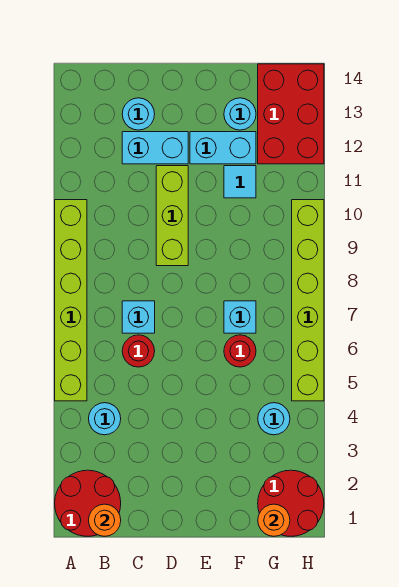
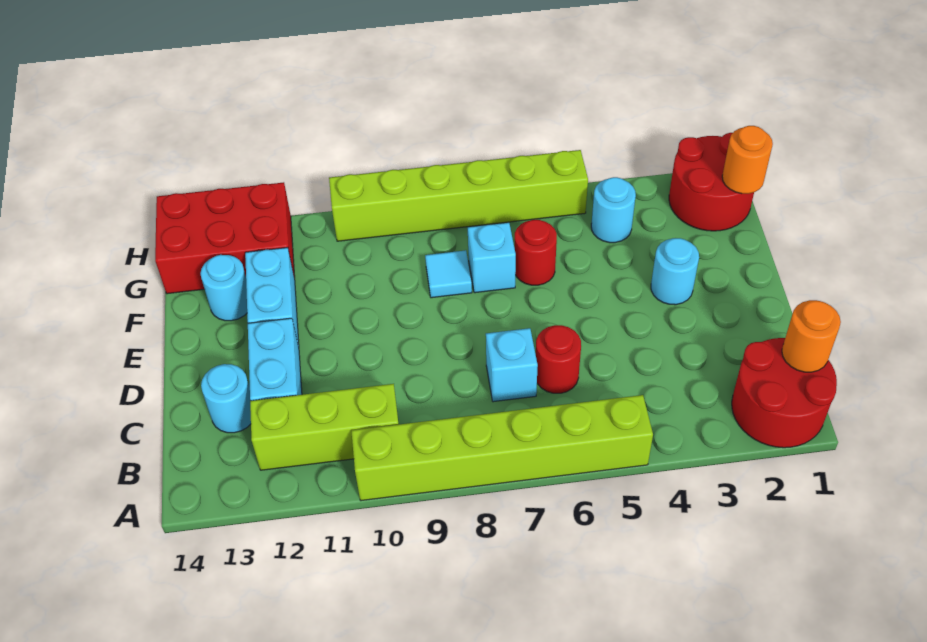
cyan 1x1 round brick [89,403,121,435] -> cyan 1x1 round brick moved to [651,238,699,305]
lime 1x3 brick [156,166,188,266] -> lime 1x3 brick moved to [250,384,399,470]
cyan 1x1 tile [224,166,256,198] -> cyan 1x1 tile moved to [425,250,472,298]

